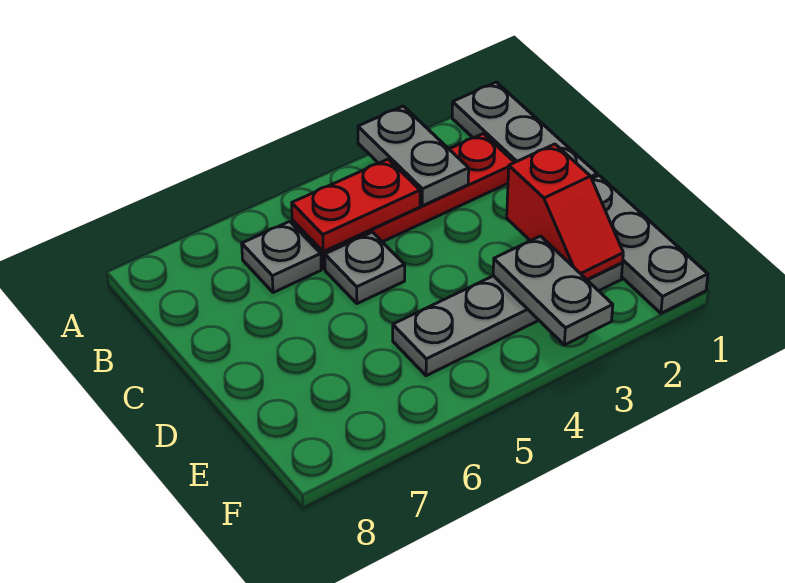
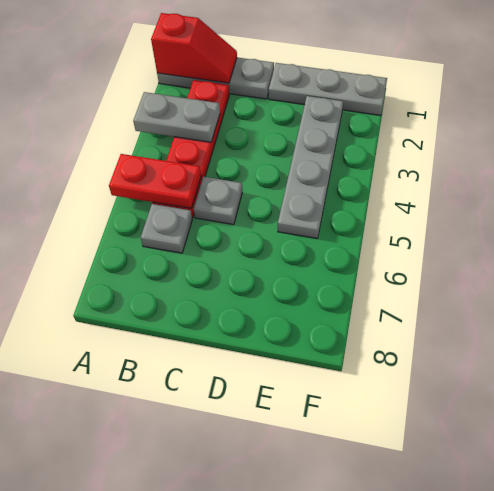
red 1x2 plate [292,159,420,252] -> red 1x2 plate turned to [109,154,201,208]
red 1x2 slope [507,144,623,280] -> red 1x2 slope moved to [151,13,237,83]
grey 1x2 plate [493,236,613,345] -> none

